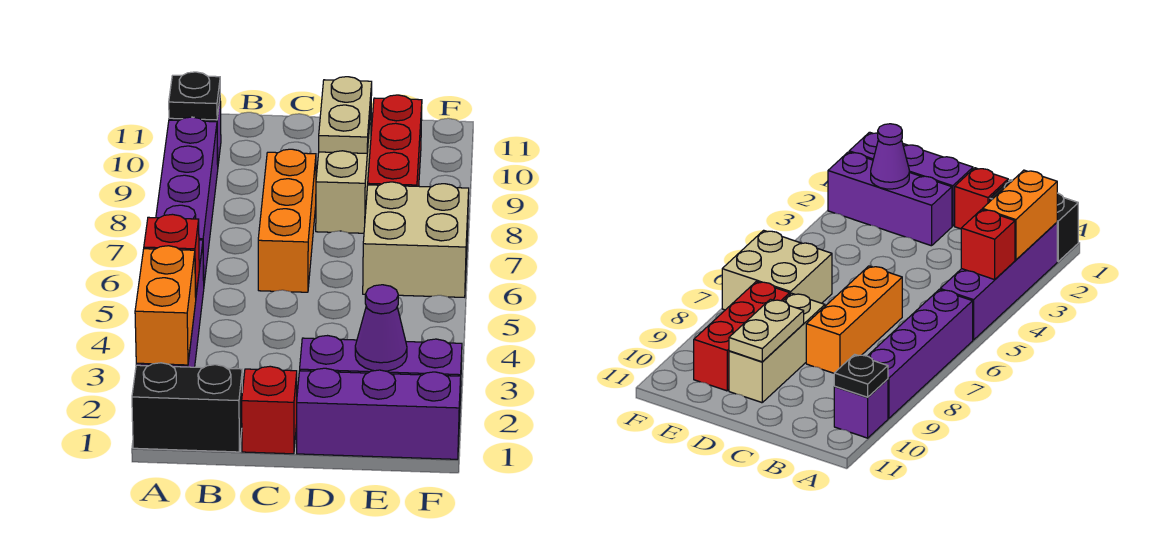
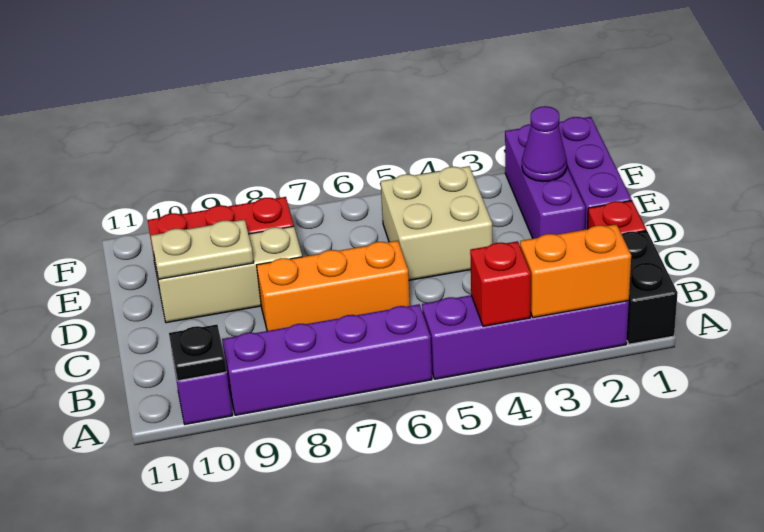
tan 2x2 brick [363,182,469,297] -> tan 2x2 brick moved to [381,166,492,280]

